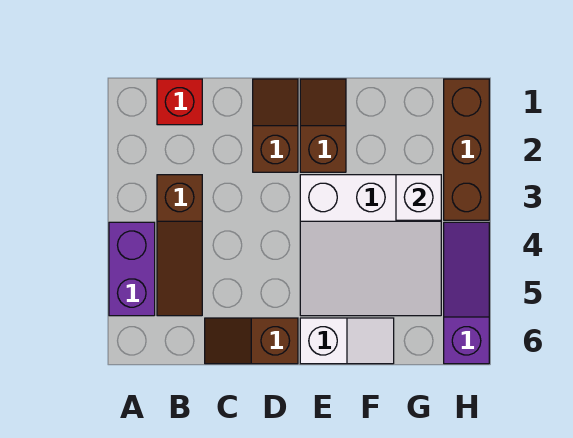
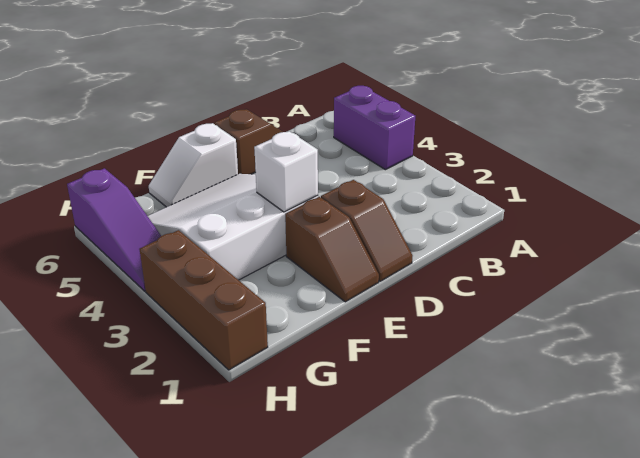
red 1x1 brick [157,79,202,125] -> none
brown 1x3 slope [157,175,202,316] -> none
white 1x1 brick [396,175,441,220] -> white 1x1 brick moved to [254,131,318,212]

